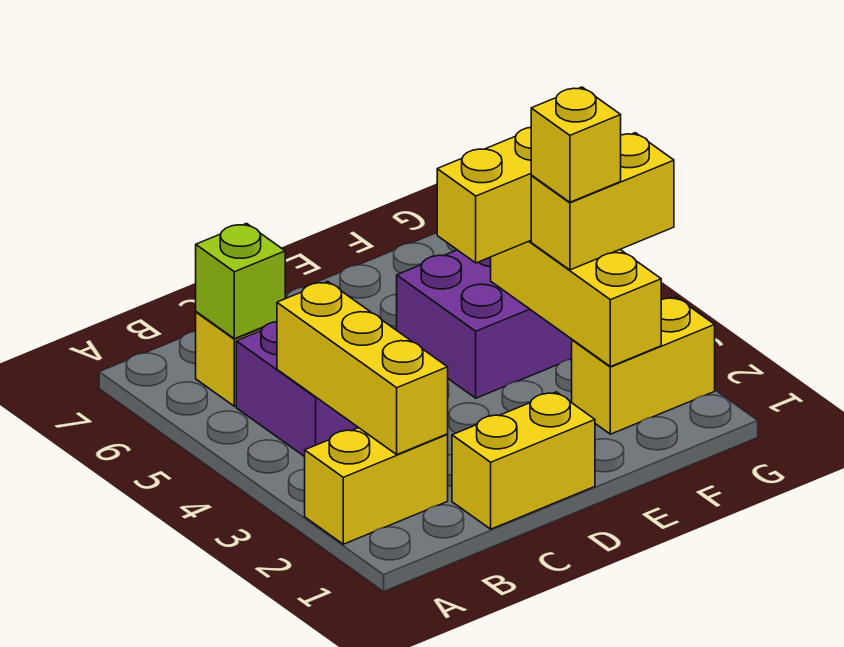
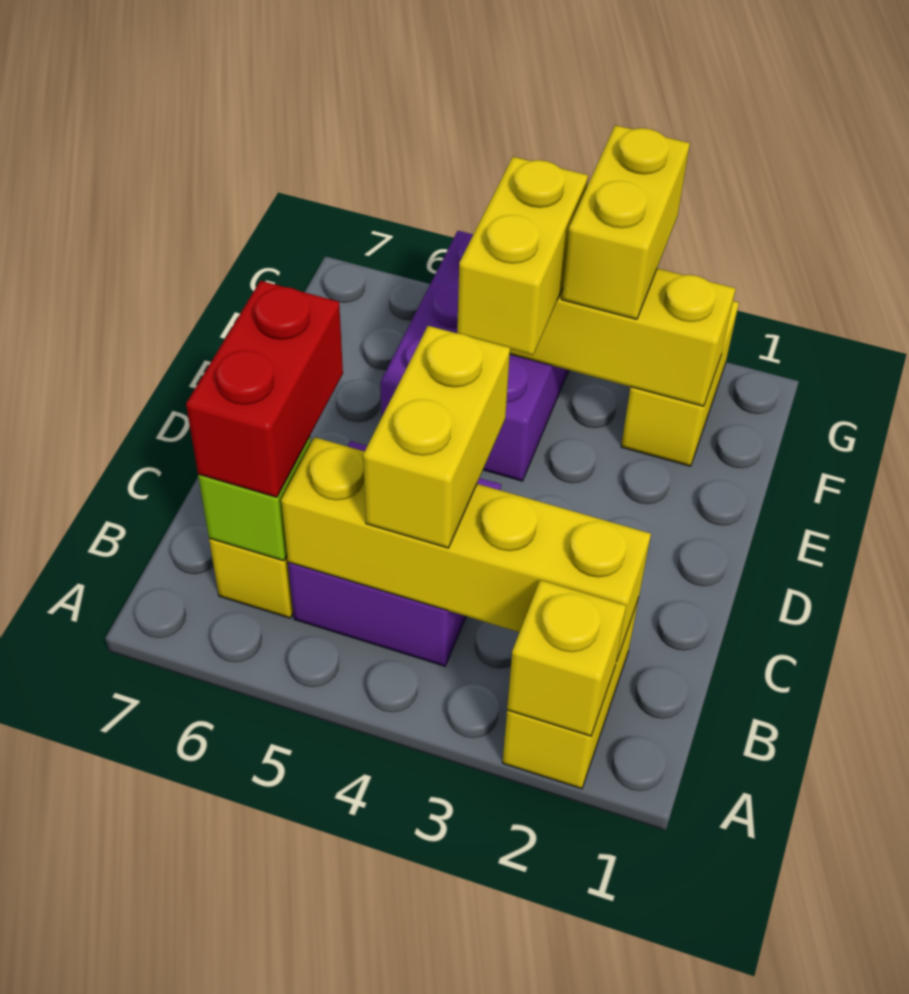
yellow 1x3 brick [277,281,448,454] -> yellow 1x4 brick [281,437,651,662]
none -> red 1x2 brick [186,281,343,497]
yellow 1x2 brick [452,392,595,529] -> yellow 1x2 brick moved to [363,326,510,548]
yellow 1x1 brick [531,87,621,202] -> yellow 1x1 brick moved to [507,580,626,736]

